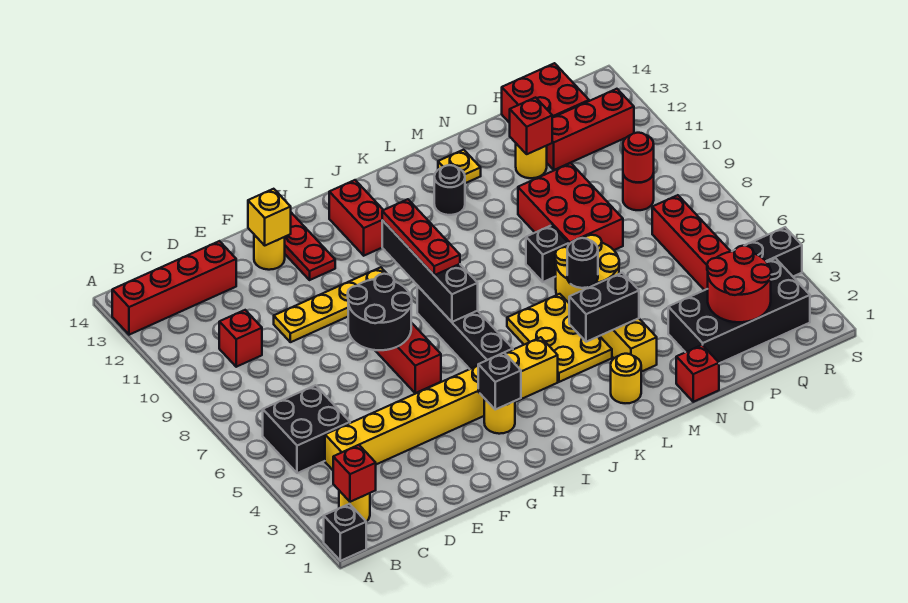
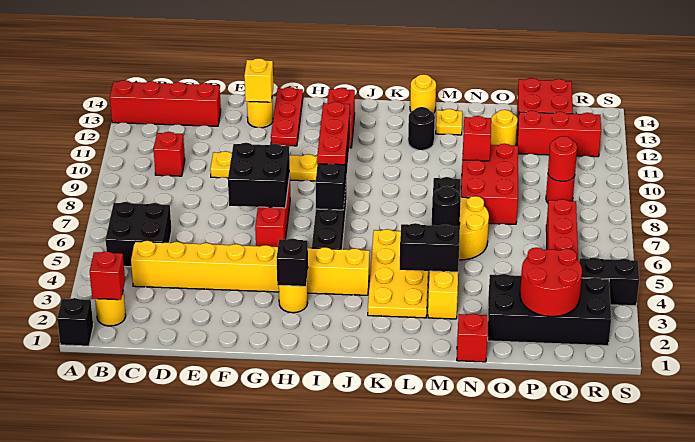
black 2x2 round brick [348,274,412,350] -> black 2x2 brick [228,143,290,208]
yellow 2x3 plate [507,294,612,382] -> yellow 2x4 plate [368,229,428,318]
yellow 1x1 round brick [611,354,641,403] -> yellow 1x1 round brick moved to [410,74,436,113]
red 1x1 brick [510,98,552,154] -> red 1x1 brick moved to [463,116,491,161]

